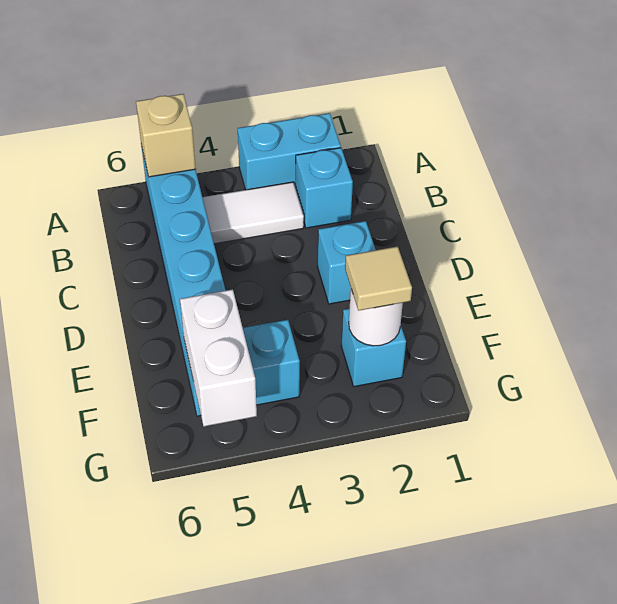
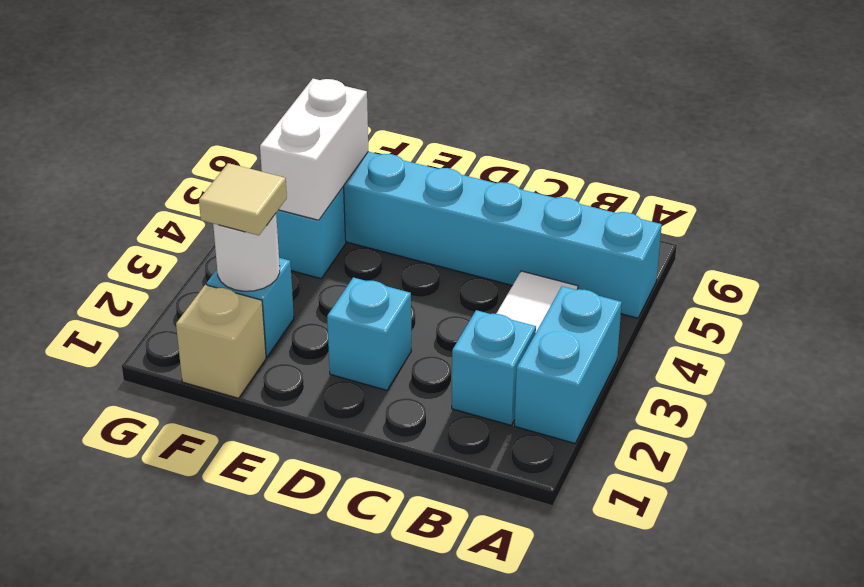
tan 1x1 brick [136,94,196,177] -> tan 1x1 brick moved to [176,285,266,398]
white 1x2 brick [180,289,257,426] -> white 1x2 brick turned to [260,79,368,220]

